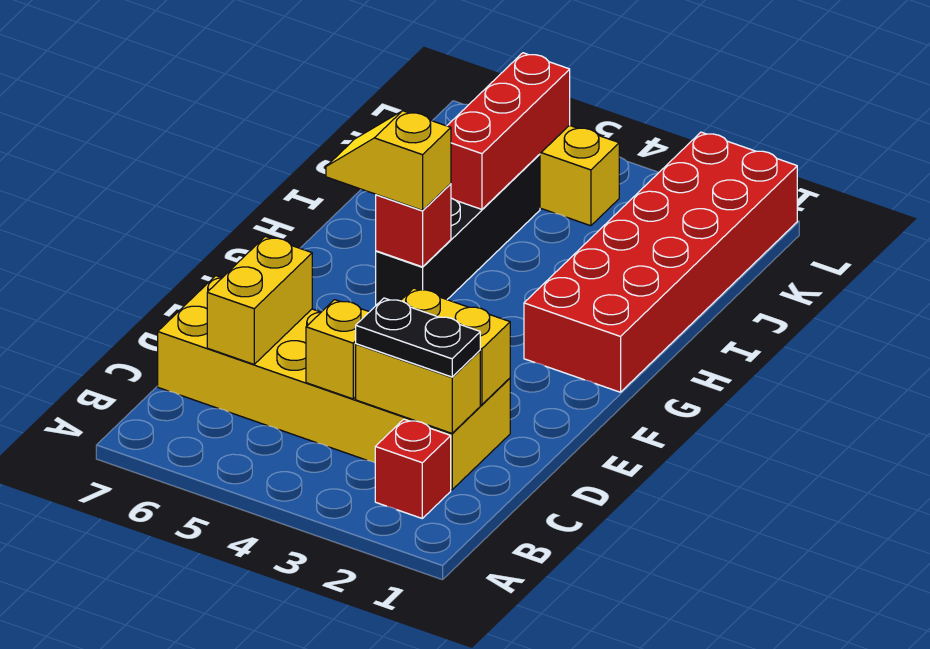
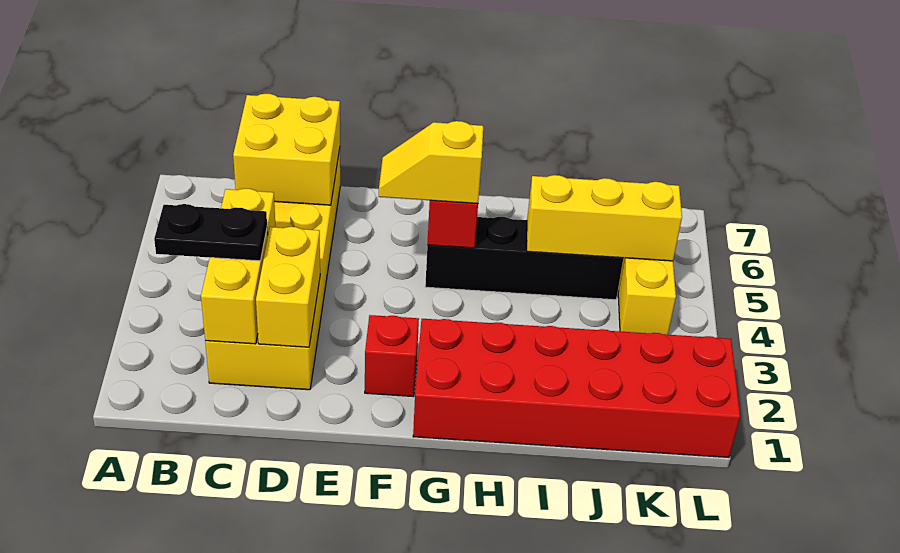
red 1x1 brick [375,419,451,518] -> red 1x1 brick moved to [365,315,419,397]
black 1x2 plate [356,298,480,377] -> black 1x2 plate turned to [154,204,267,261]
yellow 1x2 brick [207,236,312,364] -> yellow 2x2 brick [233,94,340,205]
yellow 1x2 slope [326,111,451,210] -> yellow 1x2 slope turned to [379,121,483,204]
red 1x3 brick [447,53,570,209] -> yellow 1x3 brick [527,175,682,261]

